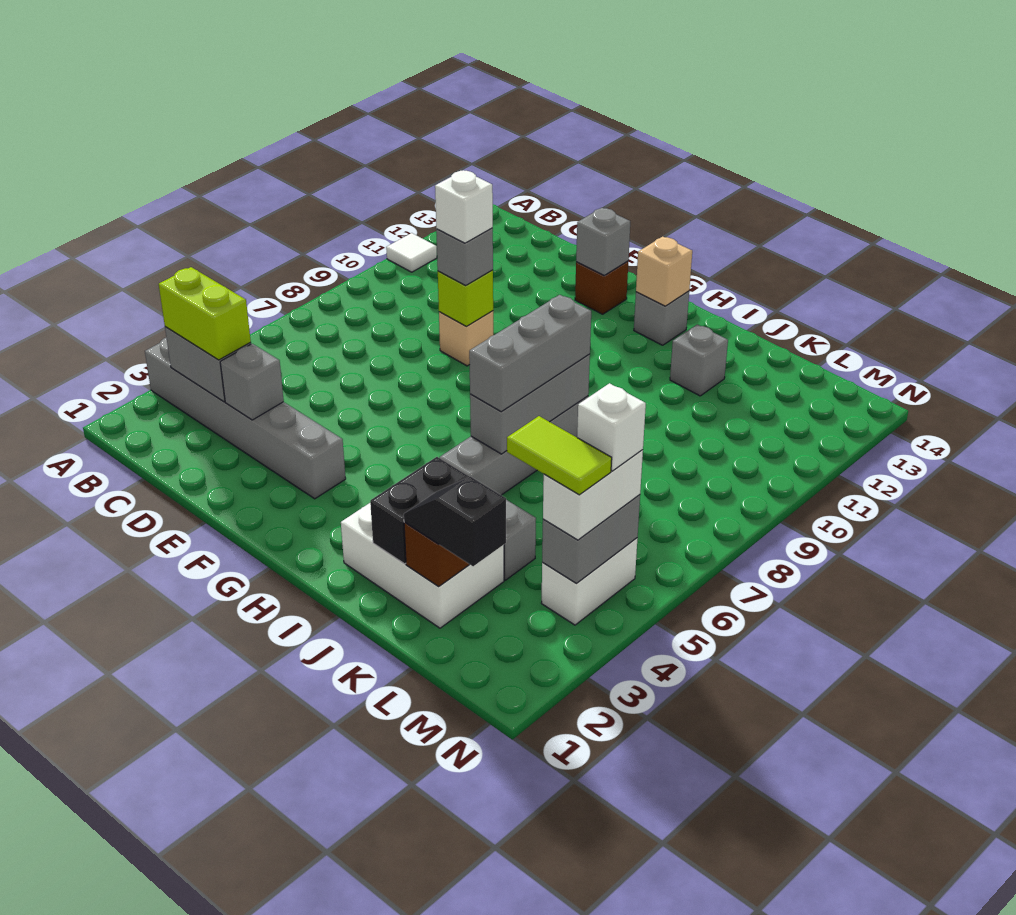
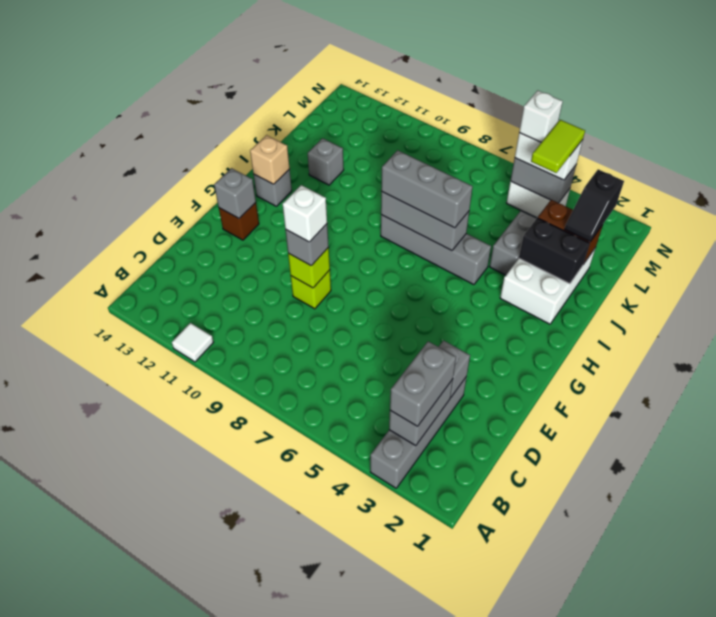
grey 1x6 brick [145,338,346,499] -> grey 1x4 brick [370,377,467,488]
lime 1x2 brick [159,267,251,360] -> grey 1x2 brick [390,341,456,426]
tan 1x1 brick [439,311,493,366] -> lime 1x1 brick [291,270,331,309]

